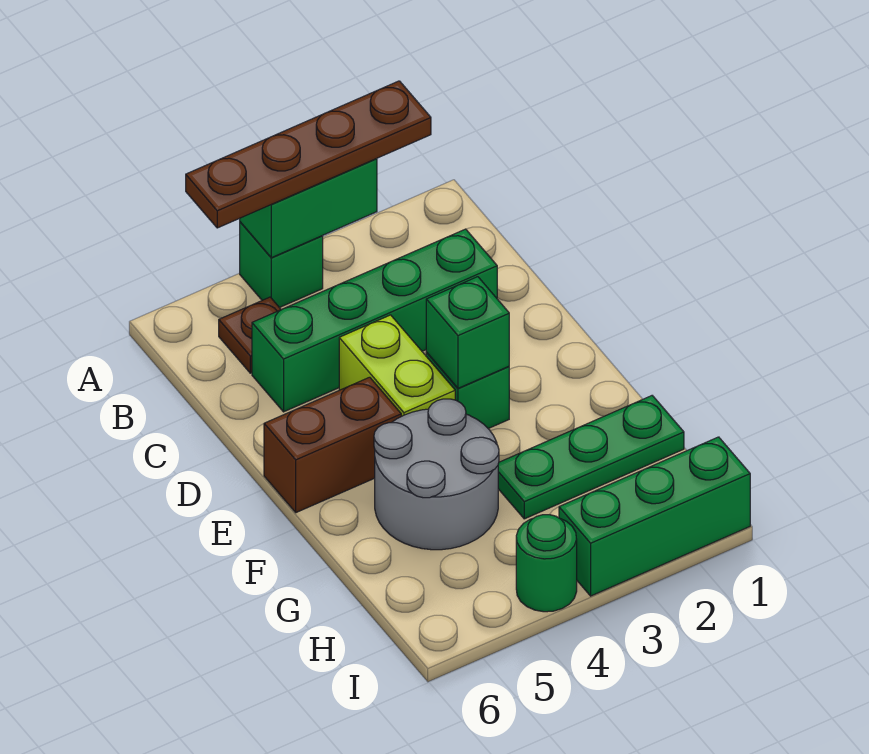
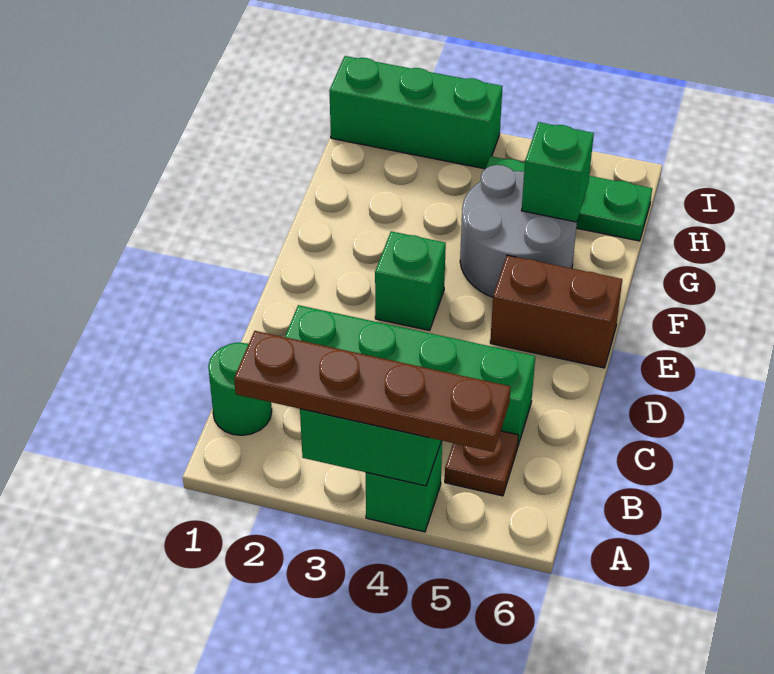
lime 1x2 brick [339,315,455,416] -> none
green 1x1 brick [426,277,509,388] -> green 1x1 brick moved to [522,122,594,222]
green 1x3 plate [498,396,684,519] -> green 1x3 plate moved to [486,156,652,241]
green 1x1 round brick [516,515,577,612] -> green 1x1 round brick moved to [208,343,272,435]

